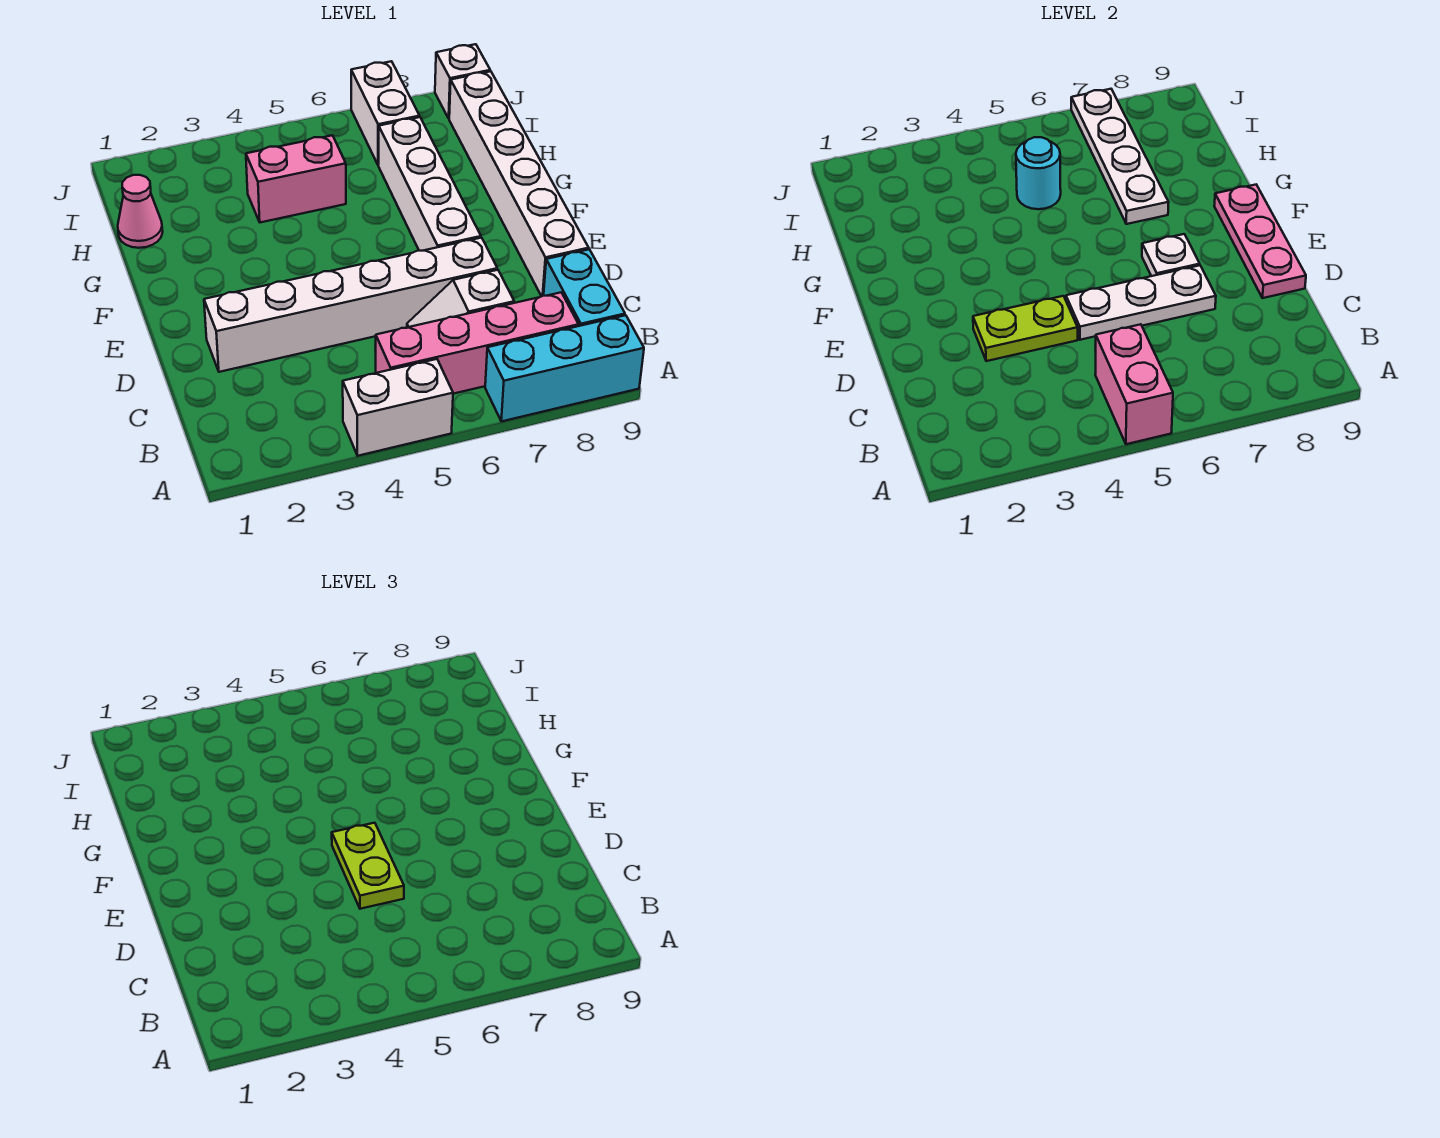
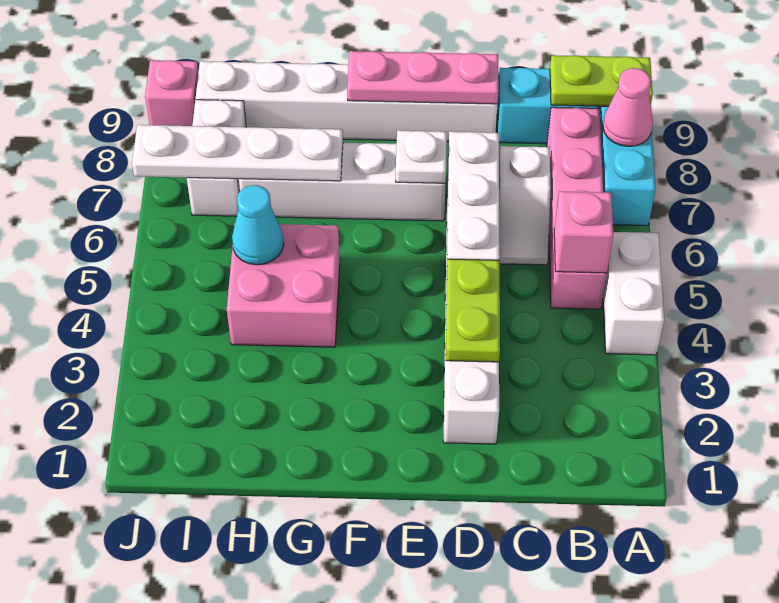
pink 1x2 brick [1095,324,1173,444] -> pink 1x1 brick [554,191,613,273]
lime 1x2 plate [332,823,404,909] -> lime 1x2 plate moved to [550,55,653,106]
pink 1x1 cone [118,175,163,248] -> pink 1x1 cone moved to [603,68,653,146]
pink 1x2 brick [246,135,346,222] -> pink 2x2 brick [227,224,340,347]
cyan 1x1 round brick [1016,137,1061,209] -> cyan 1x1 cone [232,185,284,265]
white 1x2 brick [351,61,420,165] -> white 1x2 brick turned to [187,100,246,216]
white 1x1 brick [435,44,490,118] -> pink 1x1 brick [145,60,199,126]

